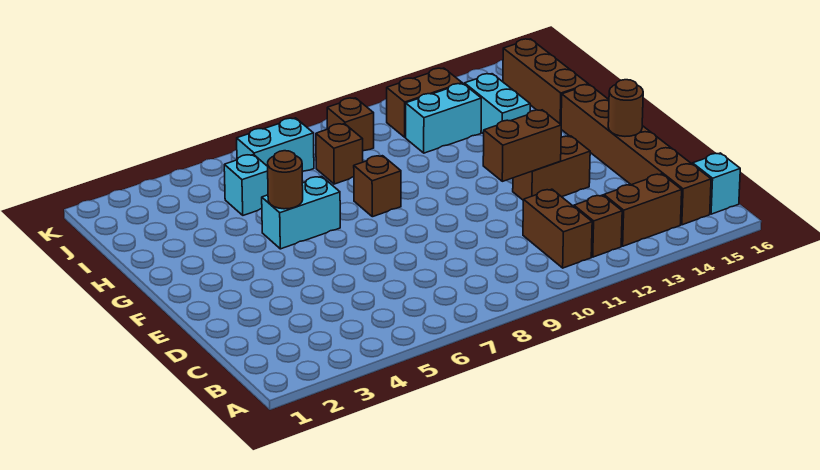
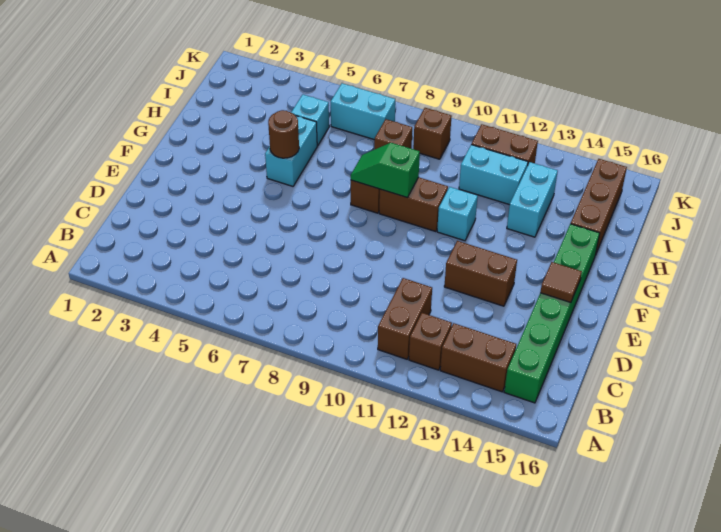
brown 1x6 brick [561,85,711,225] -> green 1x6 brick [504,224,600,403]
cyan 1x1 brick [693,153,740,214] -> cyan 1x1 brick moved to [437,187,478,241]
brown 1x2 brick [483,110,561,181] -> brown 1x2 brick moved to [379,177,448,231]
brown 1x1 round brick [608,80,643,136] -> brown 1x1 tile [540,262,582,302]
cyan 1x2 brick [262,176,340,249] -> cyan 1x2 brick turned to [265,116,317,186]
none -> green 1x2 slope [351,143,420,197]

